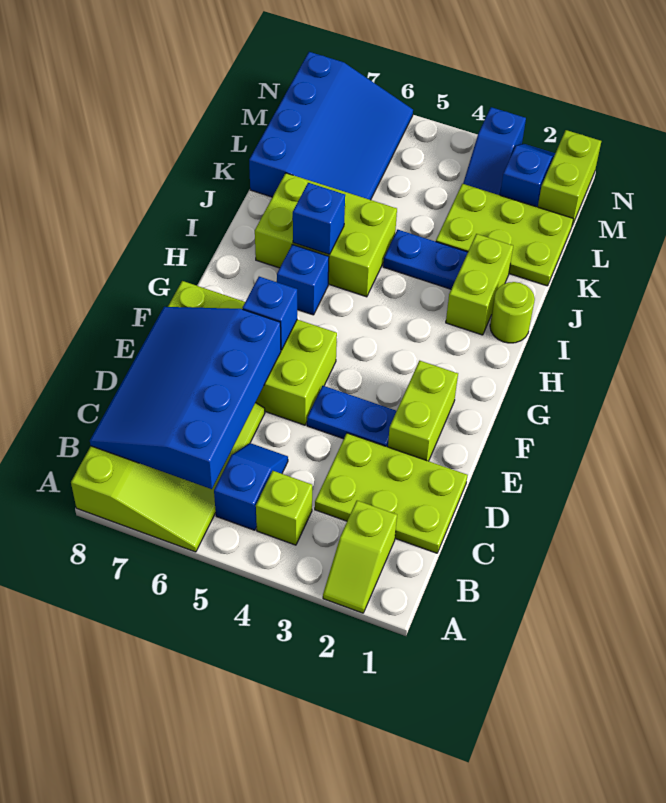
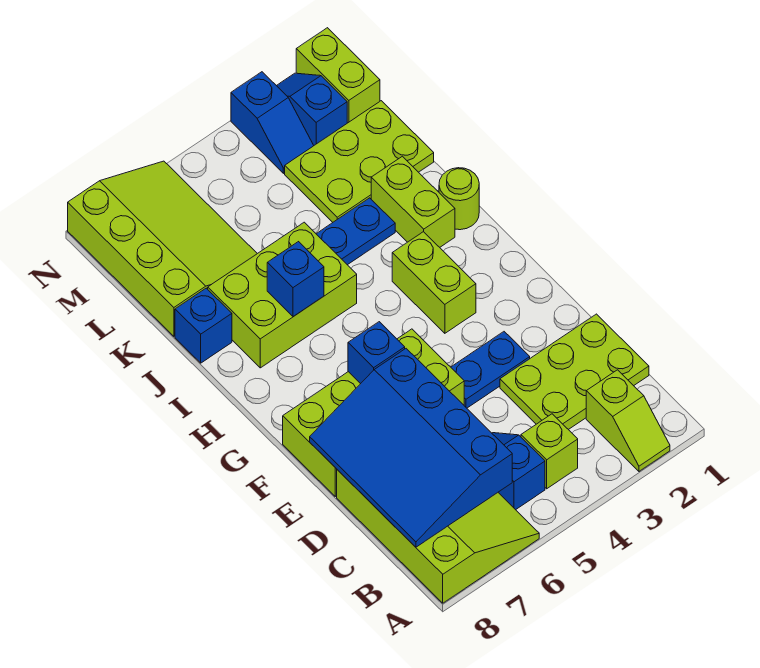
lime 1x2 brick [388,361,458,461] -> lime 1x2 brick moved to [392,232,476,333]
blue 1x1 brick [277,244,329,315] -> blue 1x1 brick moved to [175,288,232,363]
blue 3x4 slope [249,52,413,200] -> lime 3x4 slope [68,161,257,336]

